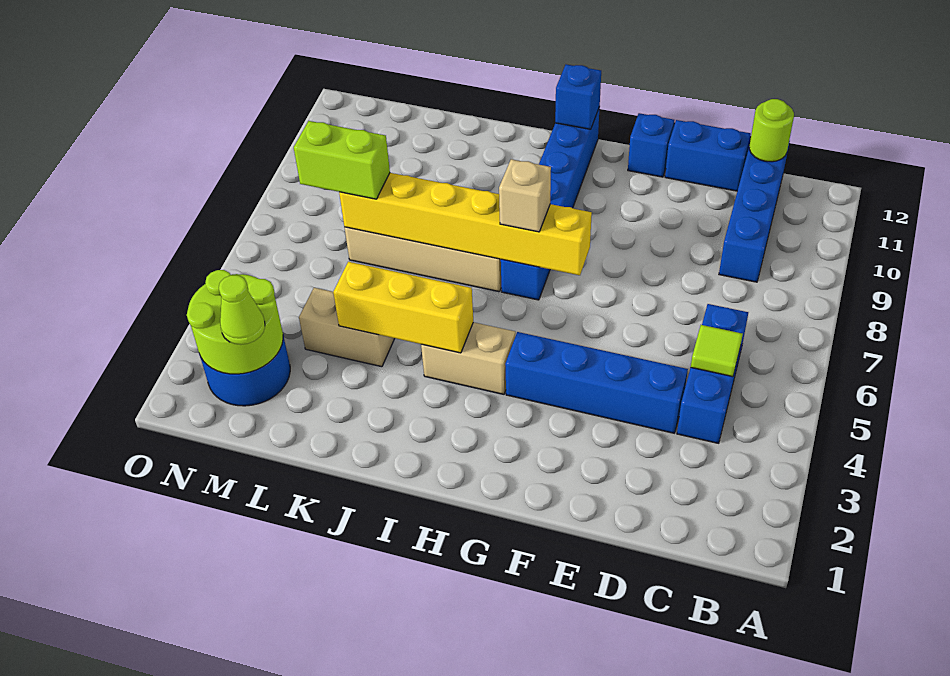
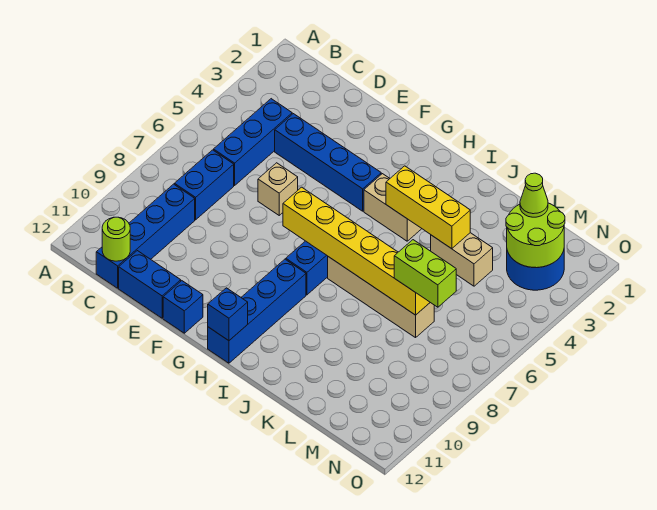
lime 1x1 tile [691,325,743,377] -> none
none -> blue 1x2 brick [174,150,234,220]
tan 1x1 brick [499,159,551,232] -> tan 1x1 brick moved to [258,163,298,215]

